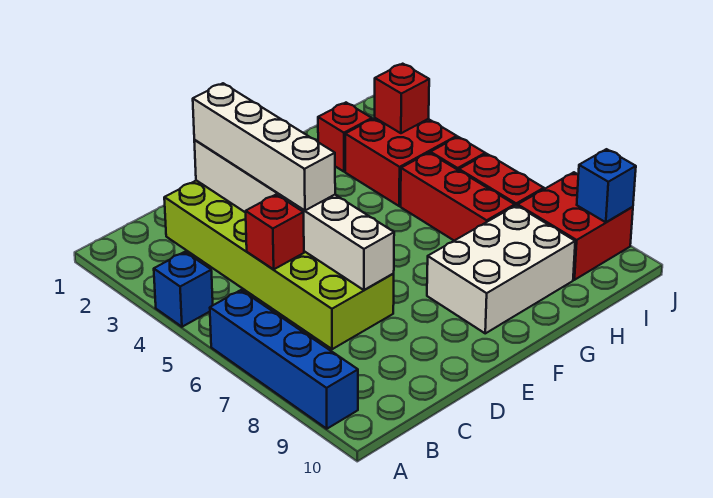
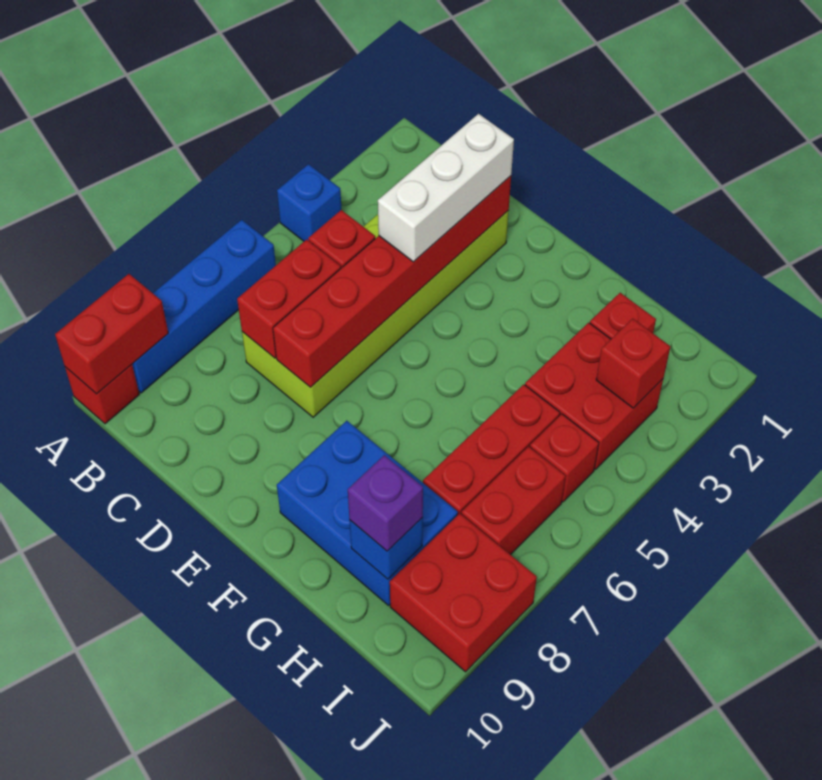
none -> red 1x2 brick [55,274,168,394]
none -> red 1x1 brick [65,365,139,424]
none -> red 1x2 brick [237,239,341,358]
white 1x6 brick [194,140,394,290] -> red 1x6 brick [273,176,511,387]
white 1x4 brick [193,83,335,210] -> white 1x3 brick [378,114,514,262]
white 2x3 brick [427,205,575,333] -> blue 2x3 brick [277,421,458,606]
none -> purple 1x1 brick [348,455,423,551]
blue 1x1 brick [577,149,636,222] -> blue 1x1 brick moved to [350,518,423,579]

